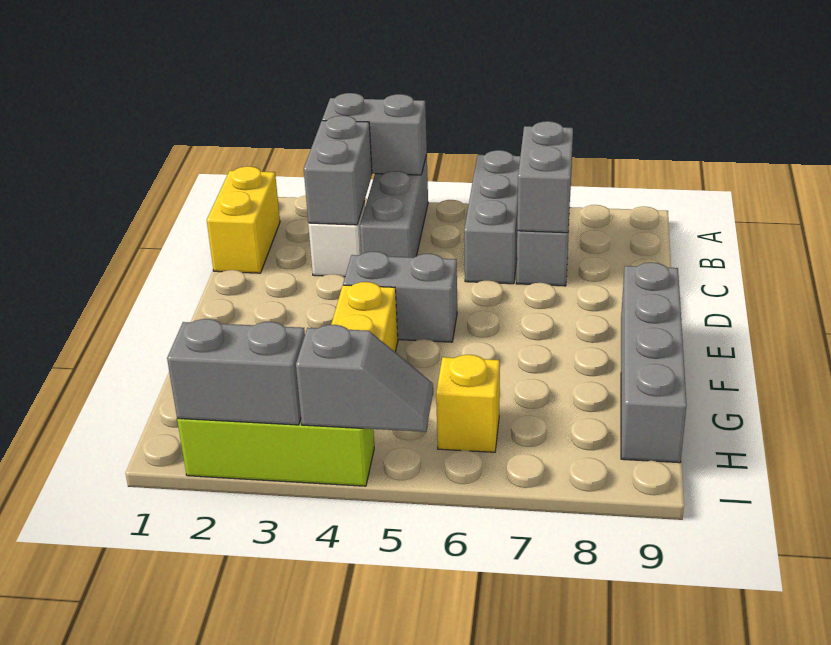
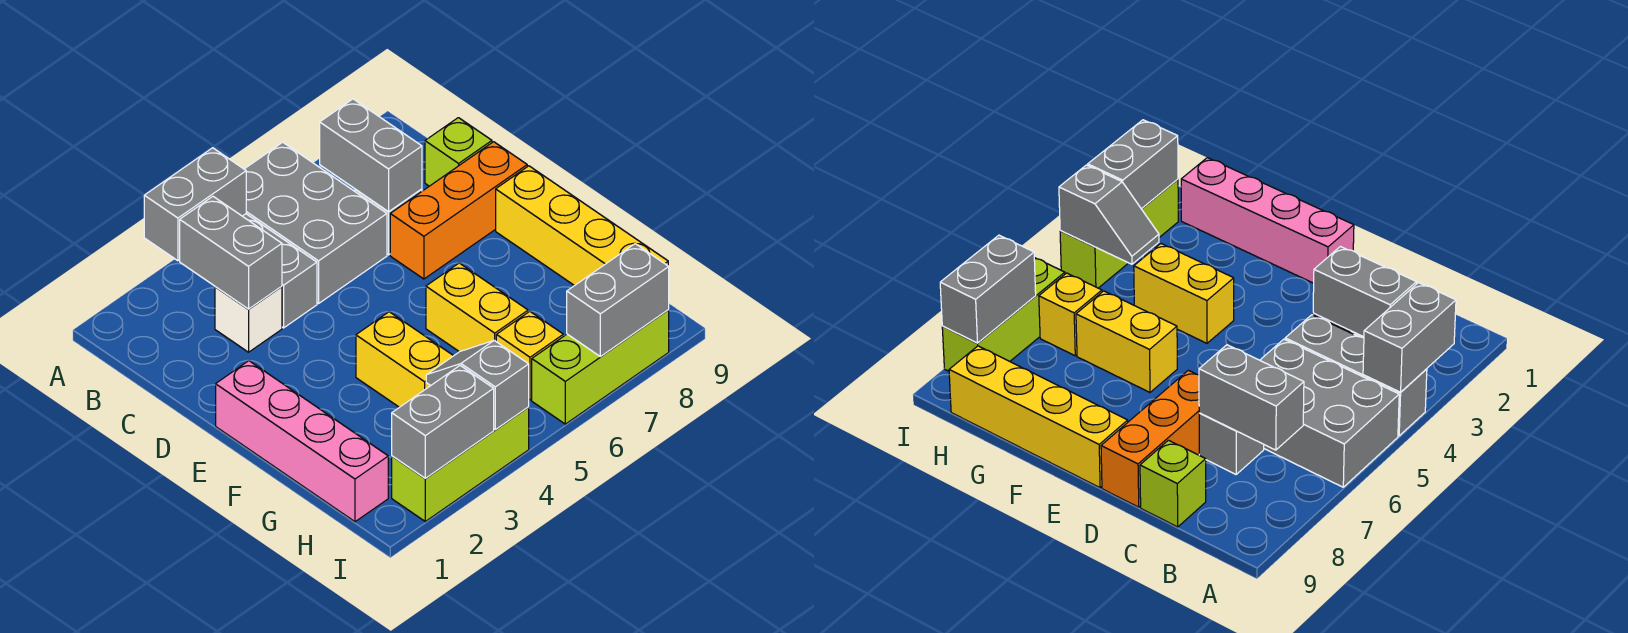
grey 1x3 brick [464,150,520,284] -> grey 2x3 brick [245,142,387,303]
yellow 1x2 brick [207,166,280,273] -> yellow 1x2 brick moved to [426,263,528,352]
none -> lime 1x1 brick [425,118,492,186]
none -> orange 1x3 brick [390,142,527,279]
none -> pink 1x4 brick [216,361,388,522]
grey 1x2 brick [343,252,457,342] -> grey 1x2 brick moved to [567,244,669,356]
grey 1x4 brick [621,262,687,463] -> yellow 1x4 brick [496,166,668,286]
grey 1x2 slope [296,325,433,432] -> grey 1x2 slope turned to [426,340,529,430]
none -> lime 1x3 brick [532,310,669,424]

